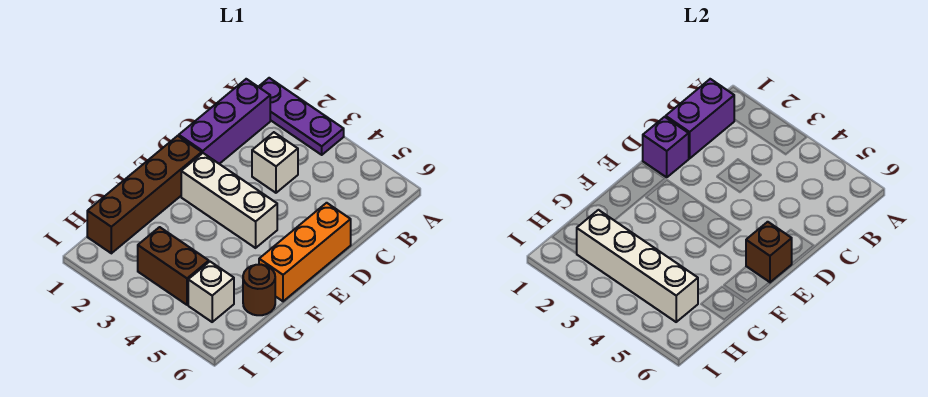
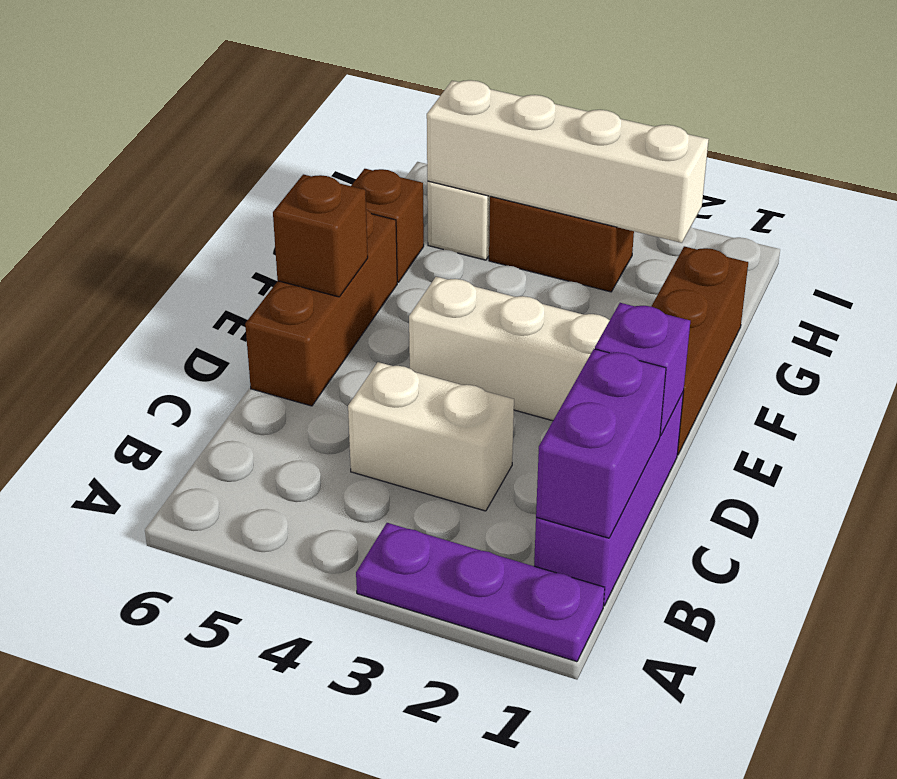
white 1x1 brick [252,132,298,193] -> white 1x2 brick [348,362,514,511]
orange 1x3 brick [259,203,351,301] -> brown 1x3 brick [245,209,397,406]
brown 1x4 brick [87,136,202,253] -> brown 1x3 brick [651,246,748,455]
brown 1x1 round brick [243,265,275,315] -> brown 1x1 brick [351,169,424,282]

